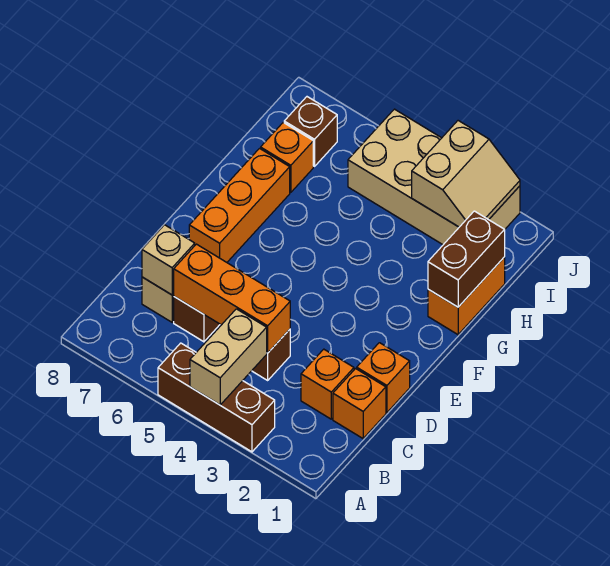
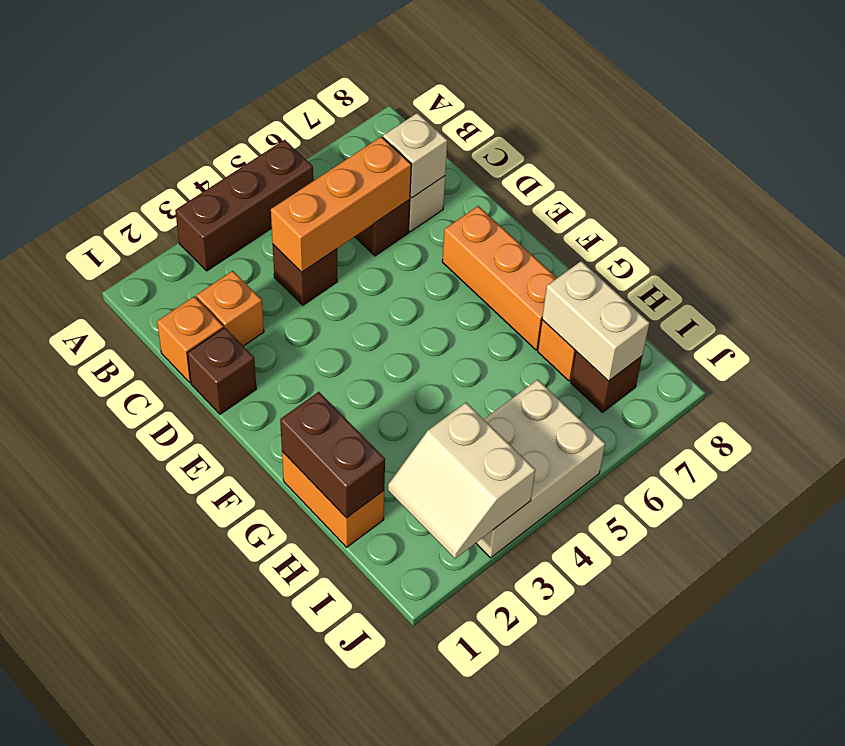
tan 1x2 brick [190,309,267,405] -> tan 1x2 brick moved to [542,261,649,381]
orange 1x1 brick [357,343,410,413] -> brown 1x1 brick [187,328,256,414]
tan 2x4 brick [348,109,520,245] -> tan 2x3 brick [476,379,605,558]

